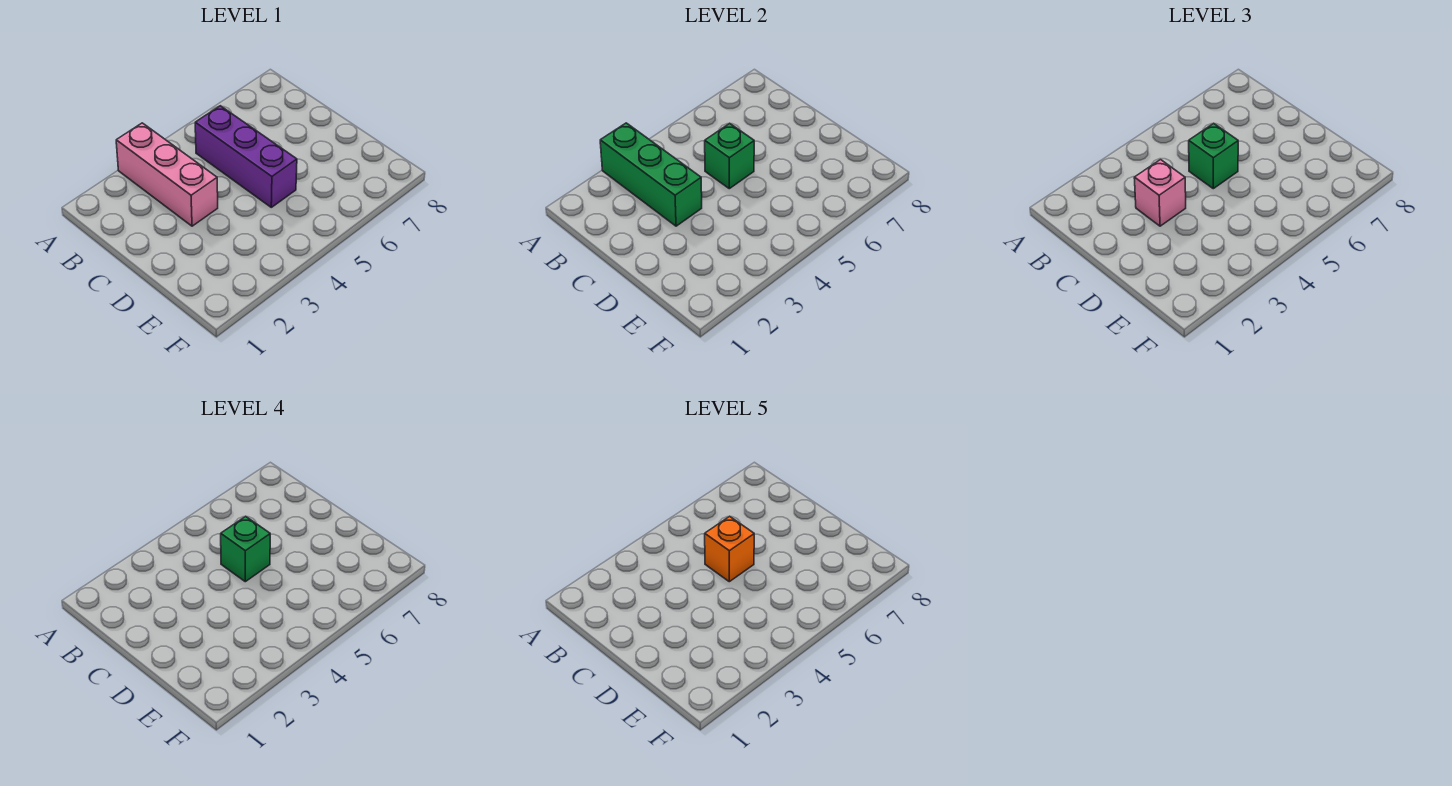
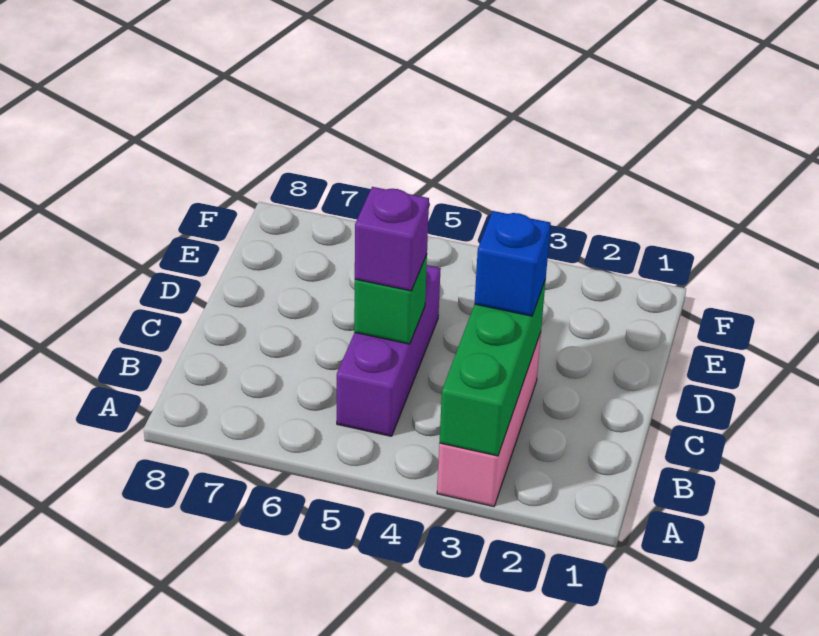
pink 1x1 brick [1134,160,1186,226] -> blue 1x1 brick [474,211,551,316]
green 1x1 brick [1189,123,1238,189] -> purple 1x1 brick [355,187,429,291]
green 1x1 brick [221,516,270,582] -> none
orange 1x1 brick [705,516,754,582] -> none

